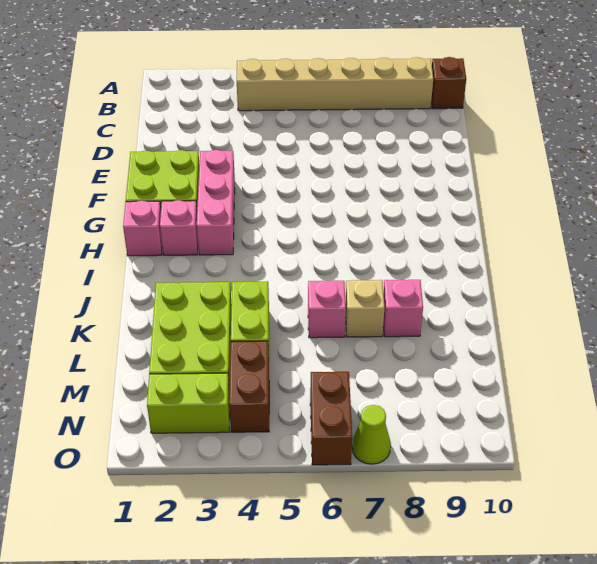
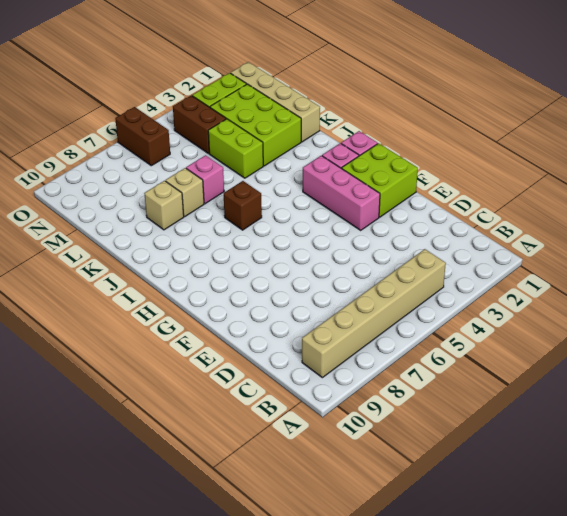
brown 1x1 brick [431,57,466,109] -> brown 1x1 brick moved to [224,181,262,230]
none -> tan 1x4 brick [231,62,320,142]
pink 1x1 brick [383,280,423,337] -> tan 1x1 brick [144,181,184,230]
lime 1x1 cone [352,405,391,464] -> none

